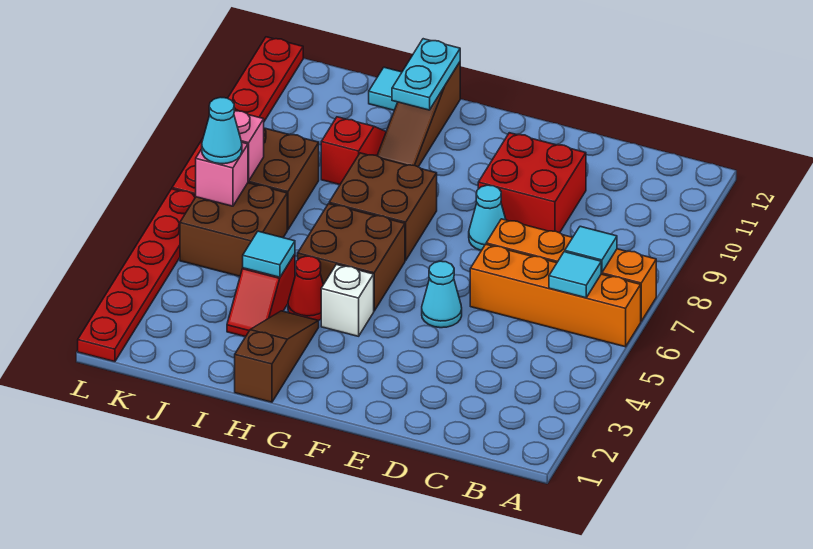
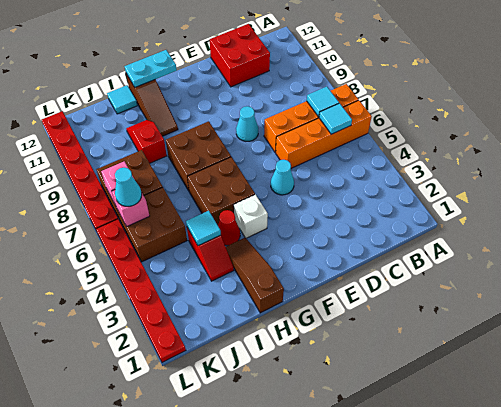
red 2x2 brick [478,133,586,233] -> red 2x2 brick moved to [210,24,270,87]
cyan 1x2 plate [392,39,460,110] -> cyan 1x2 plate turned to [125,50,177,87]

